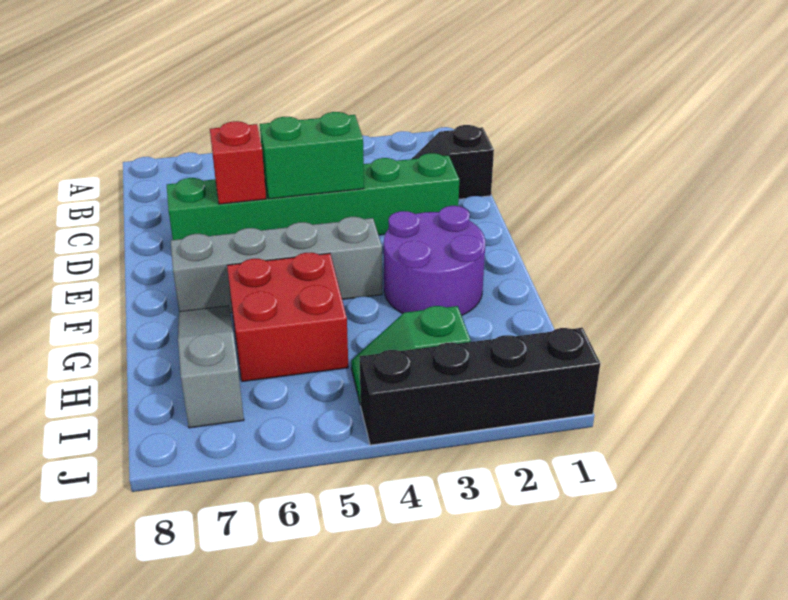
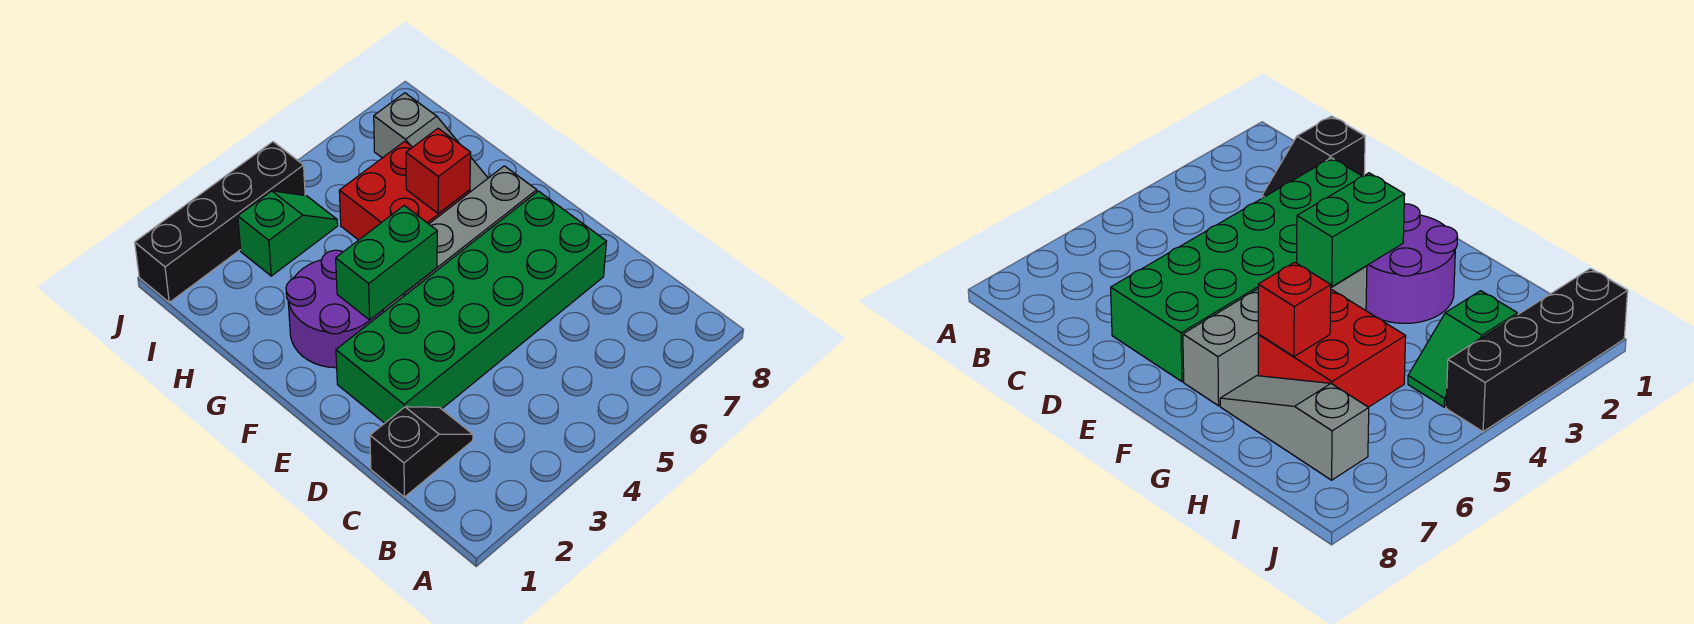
green 1x6 brick [167,153,459,240] -> green 2x6 brick [336,191,606,423]
green 1x2 brick [260,112,364,199] -> green 1x2 brick moved to [336,206,437,320]
red 1x1 brick [210,121,266,204] -> red 1x1 brick moved to [406,128,471,214]

